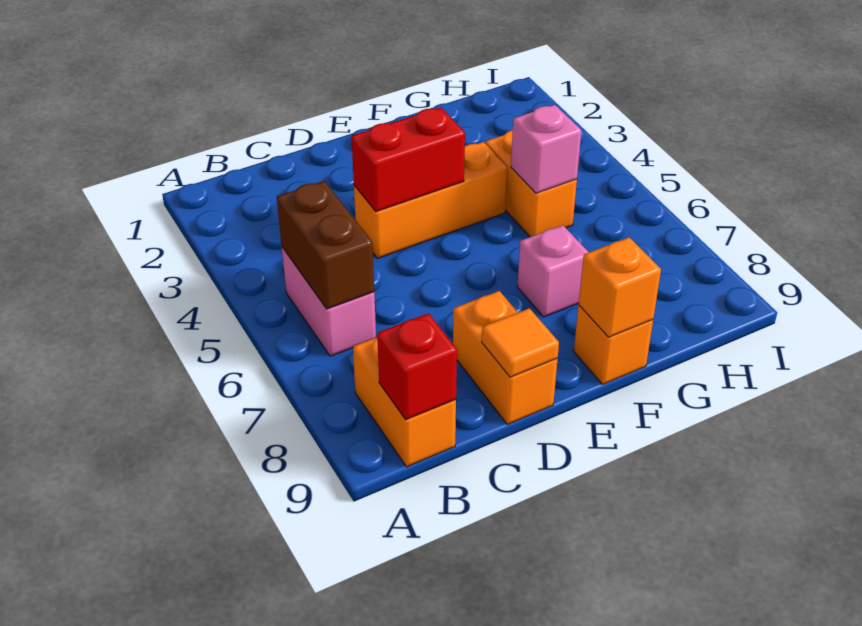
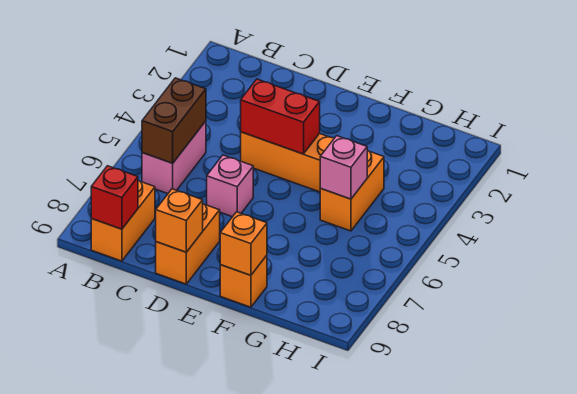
orange 1x1 tile [482,308,559,377] -> orange 1x1 brick [156,189,203,252]
pink 1x1 brick [517,225,589,317] -> pink 1x1 brick moved to [207,155,253,217]

